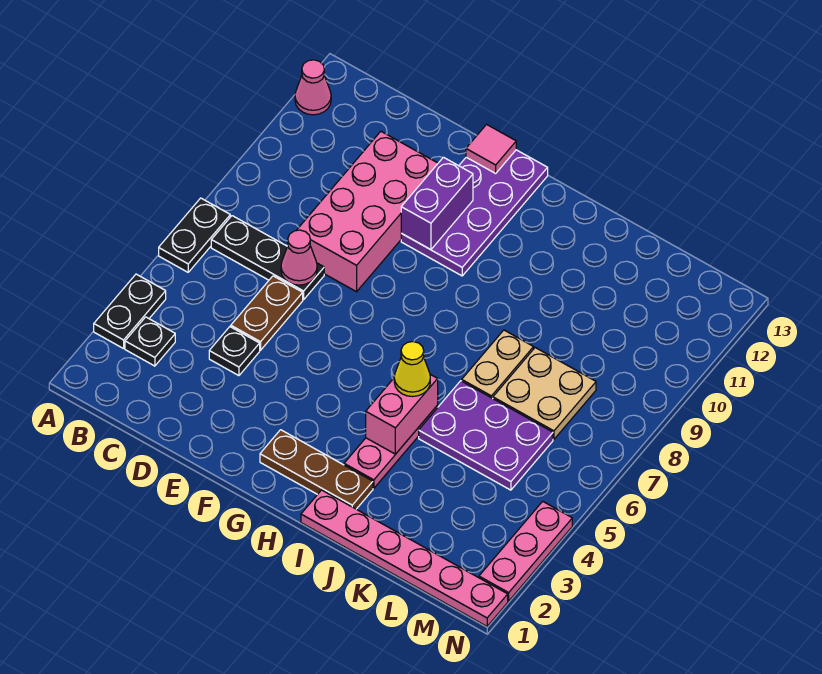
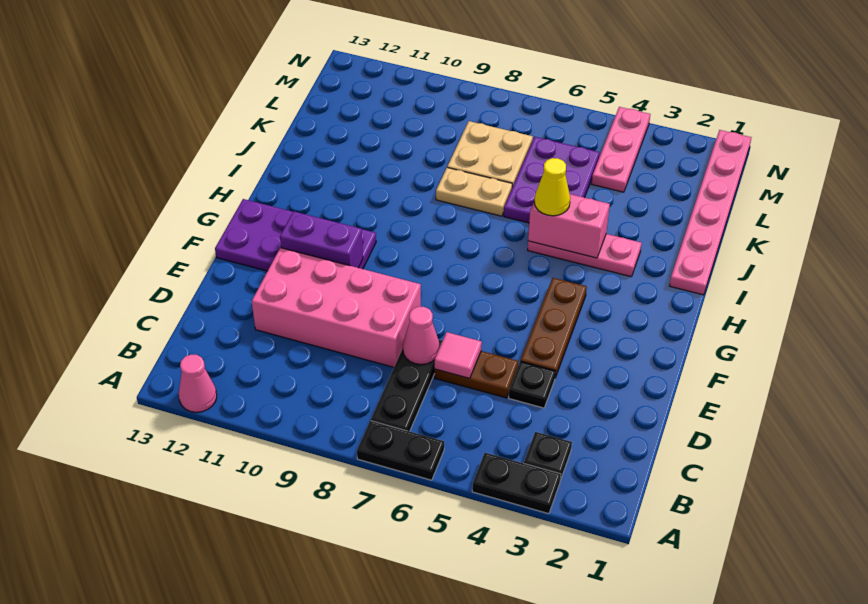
pink 1x1 tile [466,124,516,173] -> pink 1x1 tile moved to [435,332,482,378]
brown 1x3 plate [260,430,373,509] -> brown 1x3 plate moved to [521,278,587,378]
pink 1x3 plate [479,501,572,601] -> pink 1x3 plate turned to [592,107,650,192]

